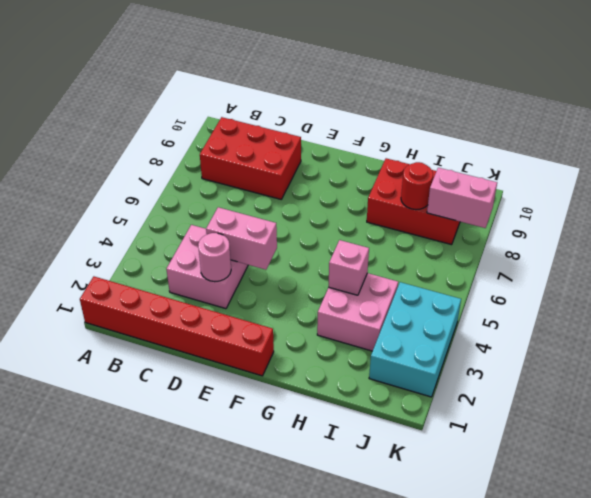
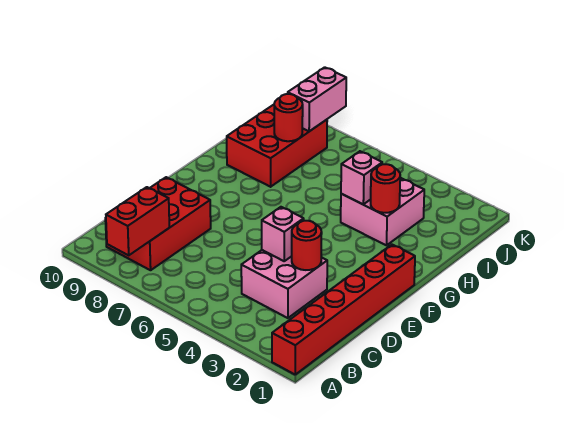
none -> red 1x2 brick [106,187,169,255]
pink 1x1 round brick [198,233,231,282] -> red 1x1 round brick [292,221,322,270]
pink 1x2 brick [206,207,277,270] -> pink 1x1 brick [262,207,304,261]
none -> red 1x1 round brick [371,164,400,213]
cyan 2x3 brick [369,282,461,397] -> none

